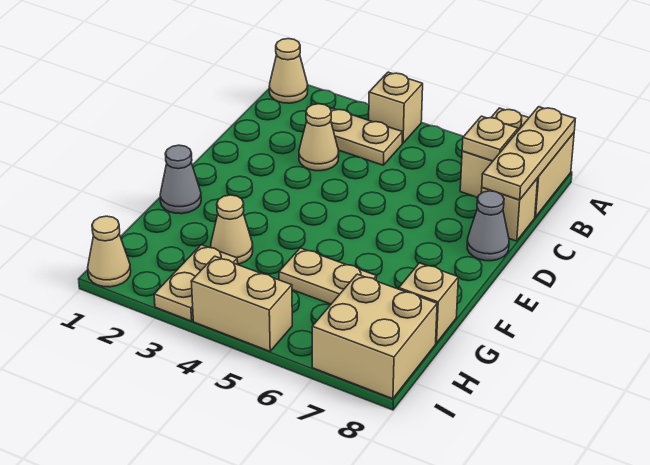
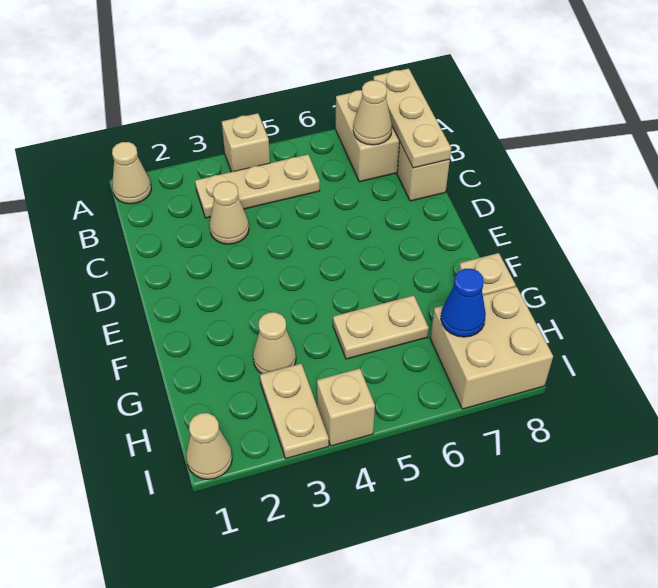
tan 1x2 plate [331,108,403,165] -> tan 1x3 plate [195,154,320,218]
tan 1x1 plate [462,116,518,161] -> tan 1x1 cone [353,80,392,145]
grey 1x1 cone [467,191,509,261] -> none
grey 1x1 cone [160,145,201,214] -> none
none -> blue 1x1 cone [441,269,486,337]
tan 1x2 brick [191,256,292,351] -> tan 1x1 brick [317,368,375,446]

